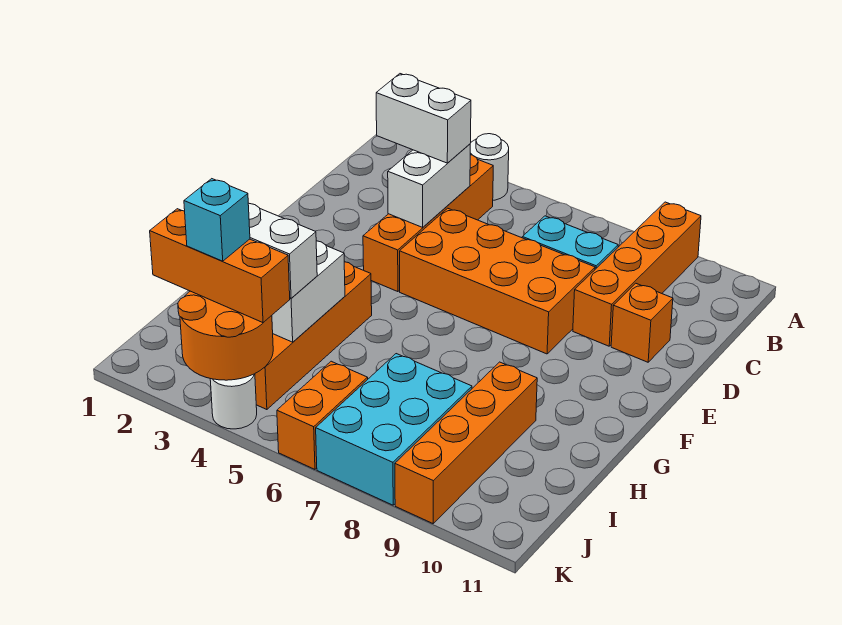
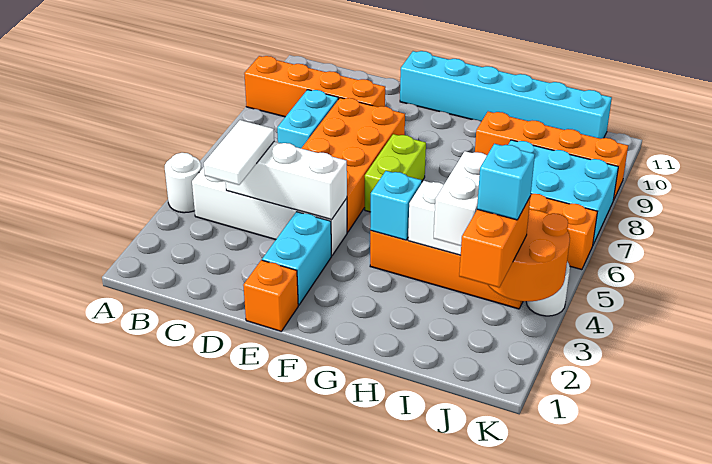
orange 1x4 brick [363,155,493,292] -> white 1x4 brick [192,167,347,256]
white 1x2 brick [376,74,471,163] -> white 1x2 tile [204,120,274,185]
white 1x2 brick [388,144,470,227] -> white 1x3 brick [226,142,347,219]
orange 1x1 brick [611,283,673,362] -> orange 1x1 brick moved to [243,260,298,331]
none -> cyan 1x2 brick [262,212,332,305]
none -> cyan 1x6 brick [400,51,612,139]
none -> lime 1x2 brick [365,134,426,212]
none -> cyan 1x1 brick [370,171,422,240]
orange 1x3 brick [150,209,290,323] -> orange 1x2 brick [459,198,530,288]

